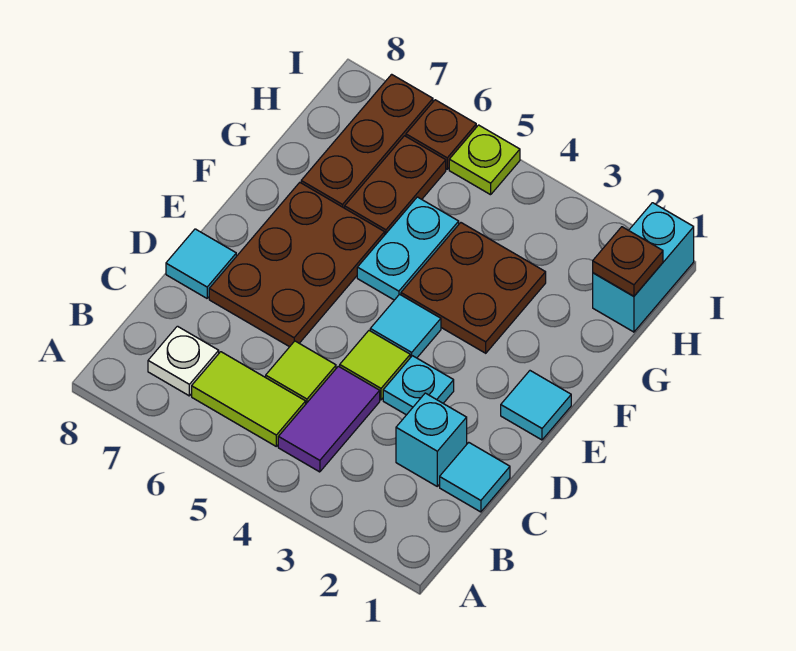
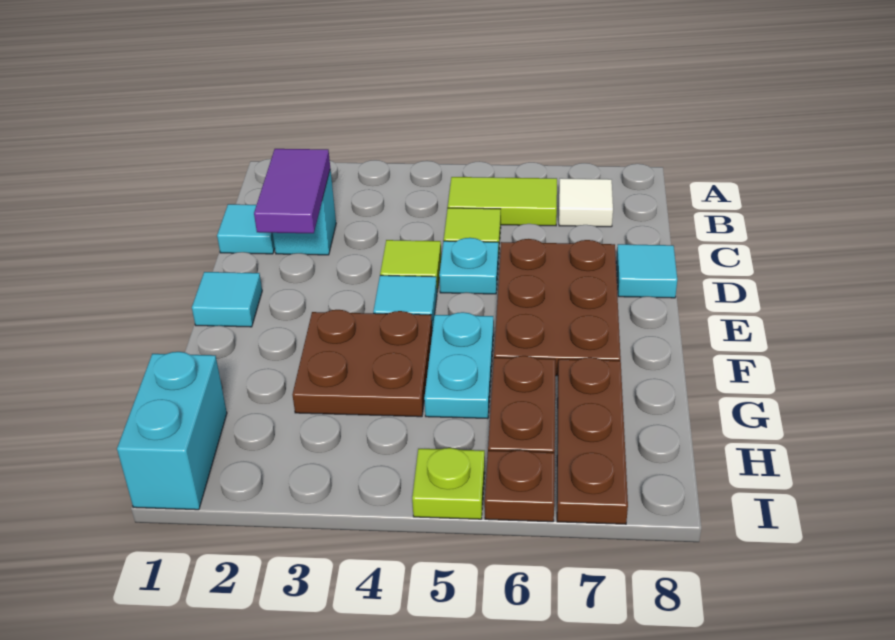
purple 1x2 tile [278,366,380,472] -> purple 1x2 tile moved to [254,149,330,233]
white 1x1 plate [148,326,219,396] -> white 1x1 tile [559,178,613,227]
cyan 1x1 plate [383,356,454,415] -> cyan 1x1 plate moved to [439,238,498,294]
brown 1x1 plate [593,227,663,296] -> none

